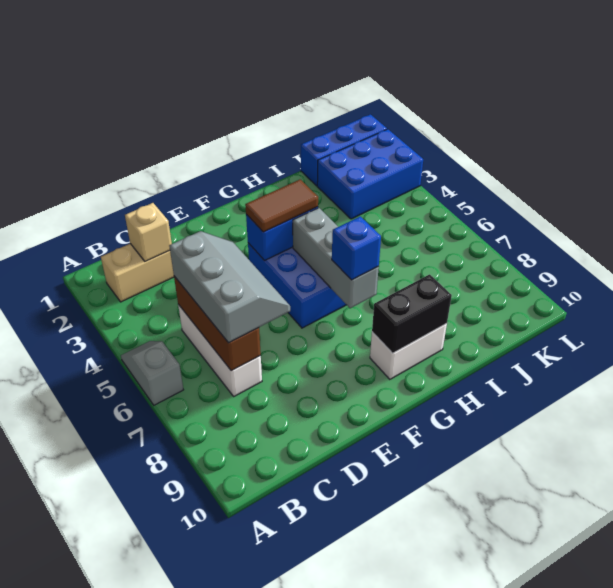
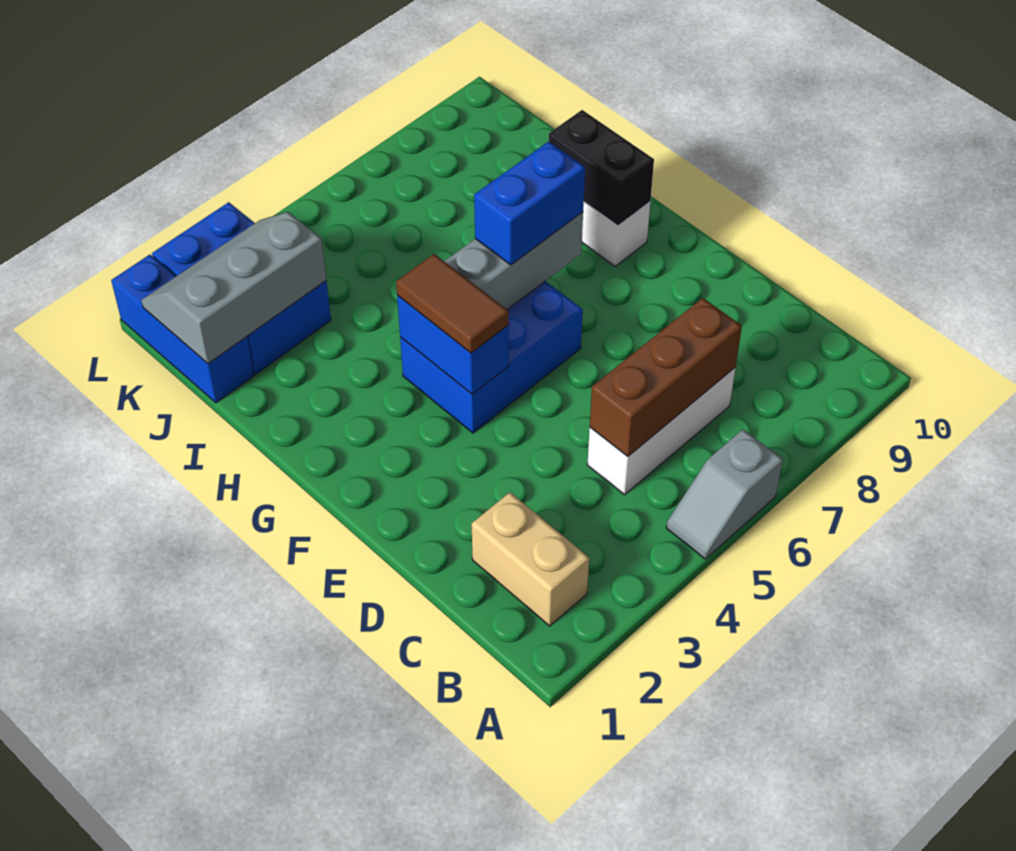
tan 1x1 brick [125,203,172,261] -> none
grey 2x3 slope [169,231,290,343] -> grey 2x3 slope moved to [141,212,326,364]
blue 1x1 brick [332,216,381,280] -> blue 1x2 brick [474,141,585,265]

